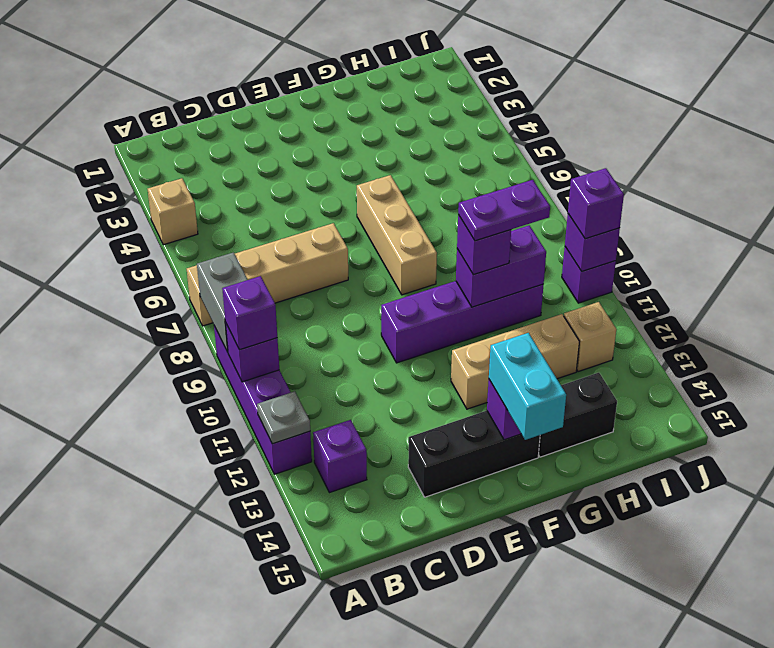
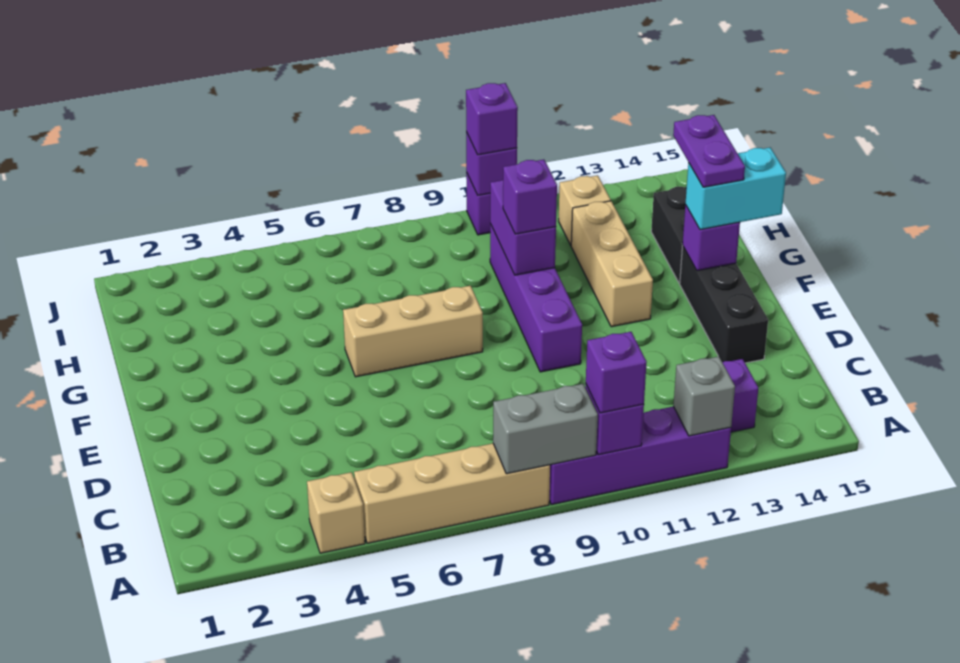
tan 1x4 brick [187,223,348,326] -> tan 1x4 brick turned to [354,443,550,543]
grey 1x1 plate [257,391,310,444] -> grey 1x1 brick [673,356,735,436]
purple 1x2 plate [458,180,550,241] -> purple 1x2 plate moved to [673,115,745,187]

